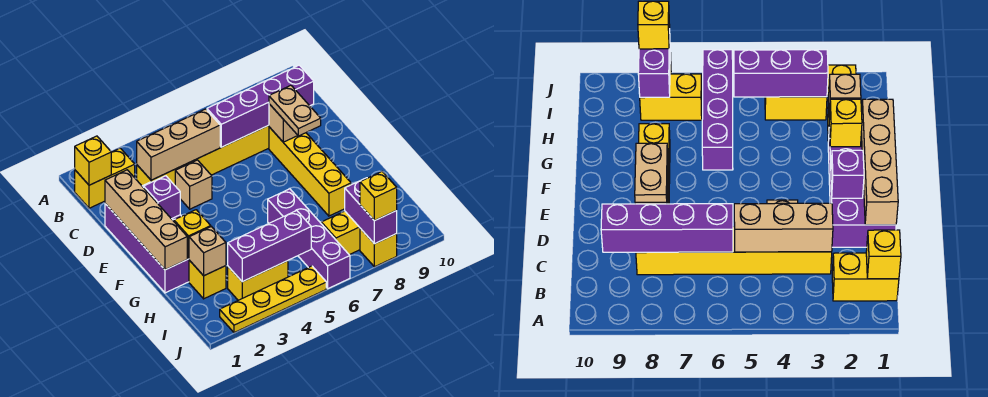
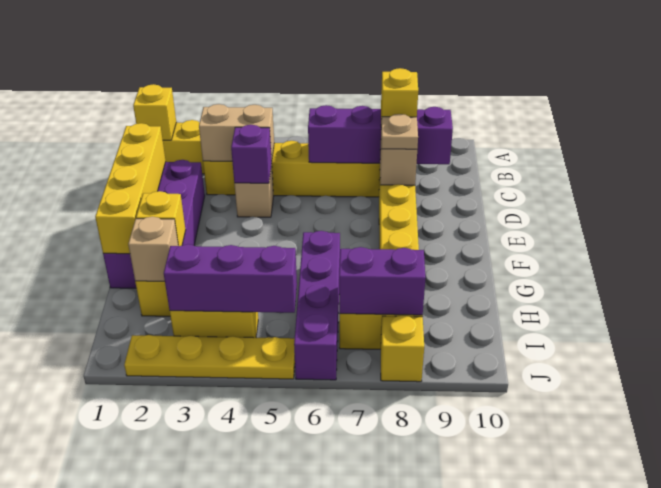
tan 1x3 brick [137,109,220,180] -> tan 1x2 brick [199,104,274,161]
tan 1x4 brick [105,170,187,270] -> yellow 1x4 brick [95,123,166,254]
tan 1x2 plate [269,85,321,136] -> tan 1x1 plate [381,114,418,149]
purple 1x1 brick [144,176,180,219] -> purple 1x1 brick moved to [231,125,272,183]
purple 1x2 brick [345,178,397,244] -> purple 1x2 brick turned to [339,247,426,315]
yellow 1x1 brick [360,171,397,221] -> yellow 1x1 brick moved to [381,68,418,119]

